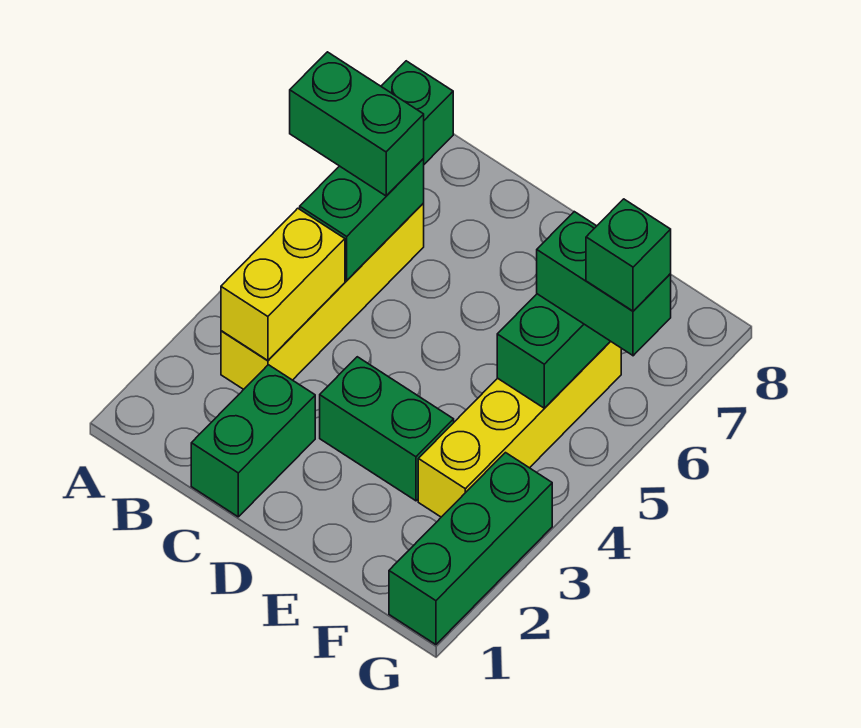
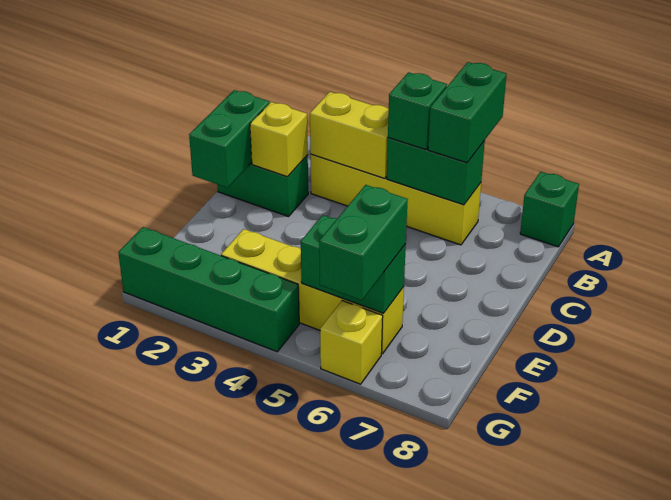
none -> yellow 1x1 brick [250,102,308,177]
green 1x2 brick [320,357,454,501] -> green 1x2 brick moved to [189,90,269,188]
green 1x3 brick [389,453,552,645] -> green 1x4 brick [118,227,299,352]
none -> yellow 1x1 brick [320,301,383,384]
green 1x1 brick [586,199,671,311] -> green 1x1 brick moved to [388,72,447,150]

